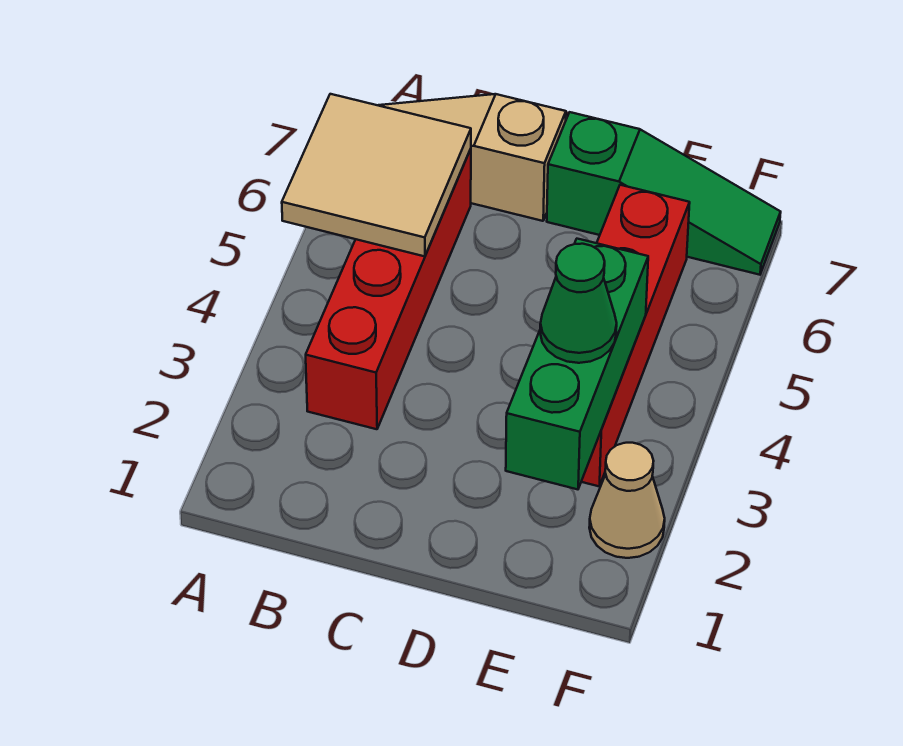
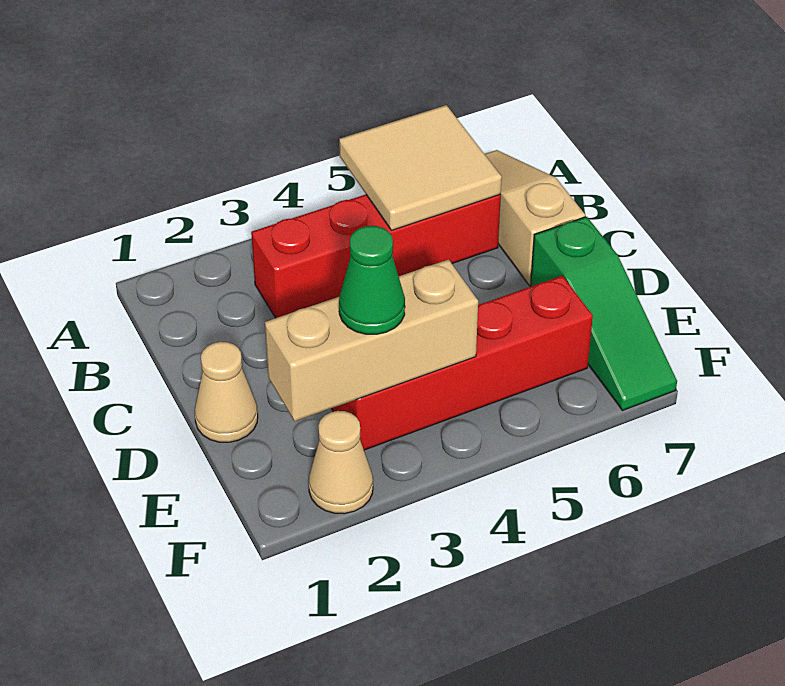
none -> tan 1x1 cone [195,342,258,442]
green 1x3 brick [506,239,648,489] -> tan 1x3 brick [265,260,478,421]

